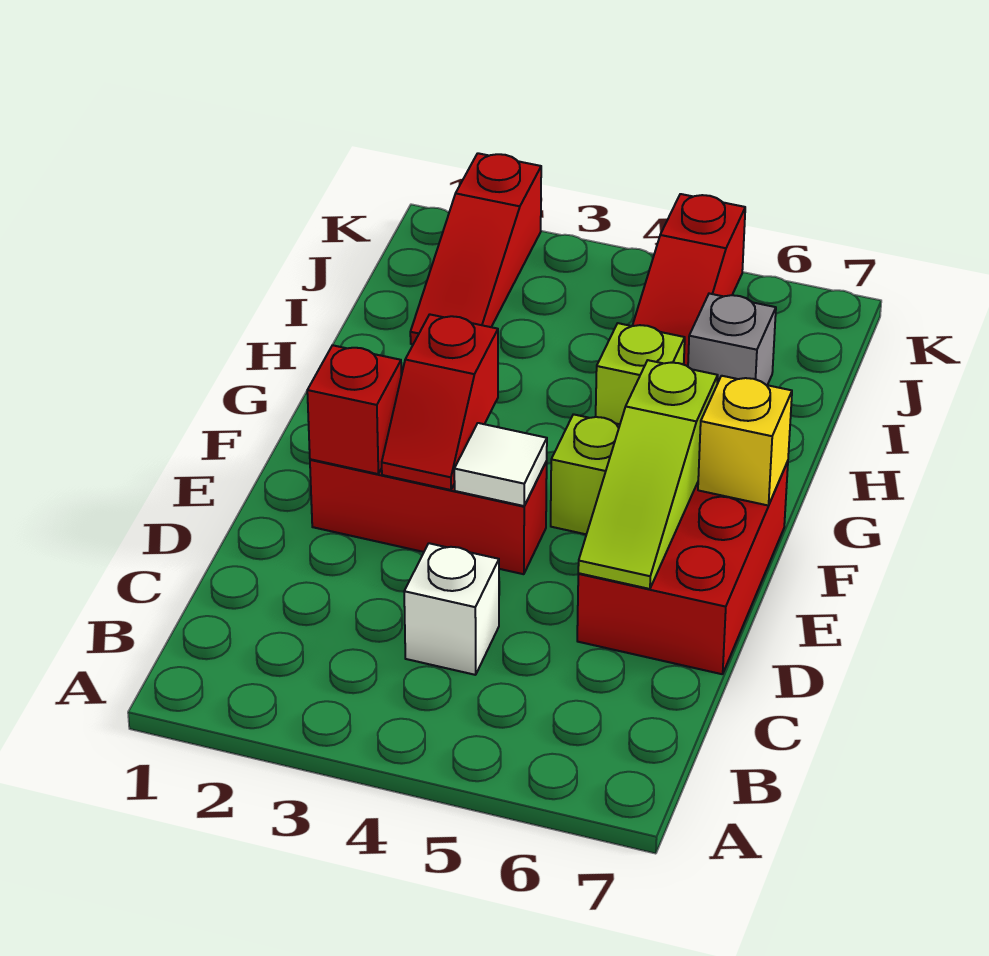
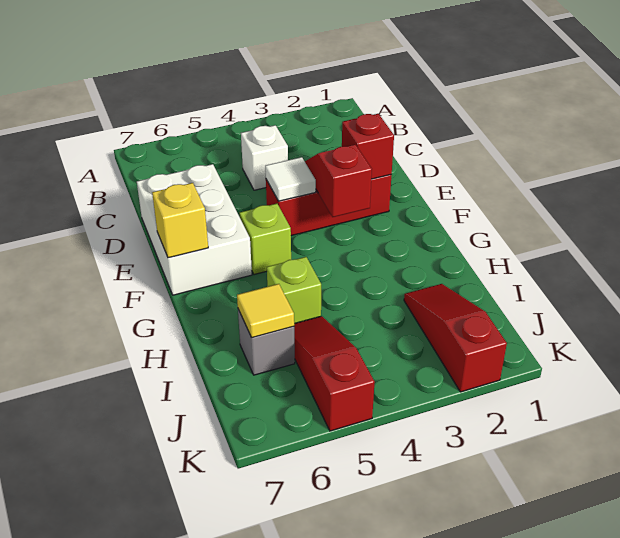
red 2x3 brick [577,461,788,674] -> white 2x3 brick [137,164,252,295]
lime 1x3 slope [578,360,718,589] -> none
none -> yellow 1x1 tile [237,284,294,338]

